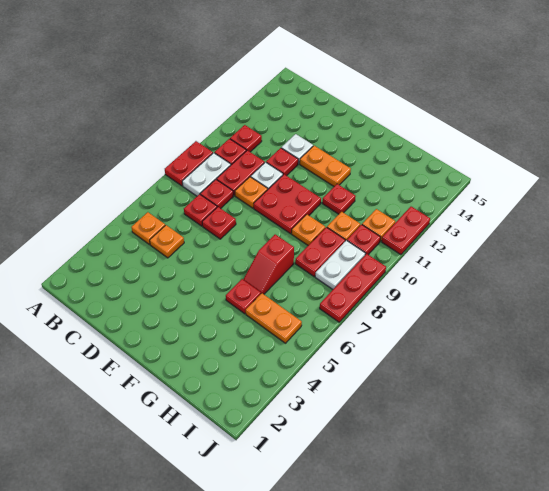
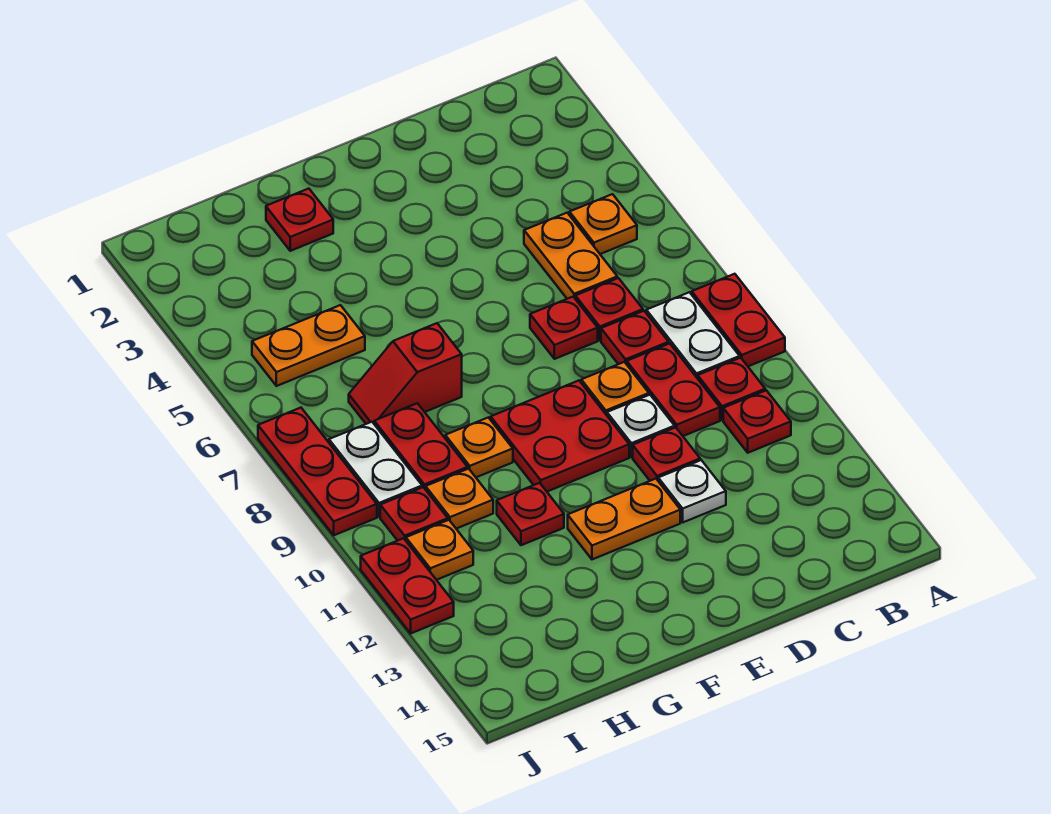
orange 1x1 plate [150,225,184,258] -> orange 1x2 plate [524,213,617,299]
red 1x1 plate [226,279,261,314] -> red 1x1 plate moved to [266,189,333,251]
red 1x2 slope [243,234,294,294] -> red 1x2 slope turned to [349,323,462,424]

